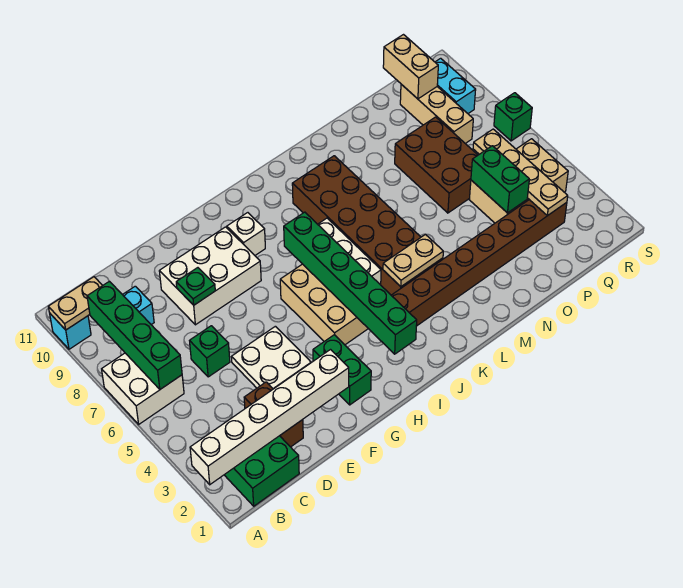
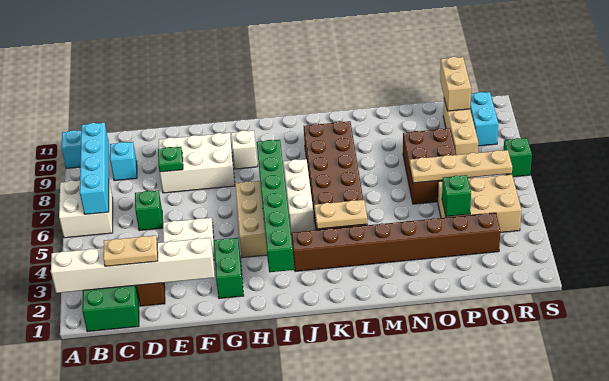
tan 1x2 plate [48,277,103,330] -> tan 1x2 plate moved to [103,236,158,266]
green 1x4 brick [87,281,182,389] -> cyan 1x4 brick [80,123,109,214]
green 1x2 brick [471,146,529,213] -> green 1x1 brick [442,175,471,217]
tan 1x4 plate [473,129,568,216] -> tan 1x4 plate turned to [410,150,512,183]

